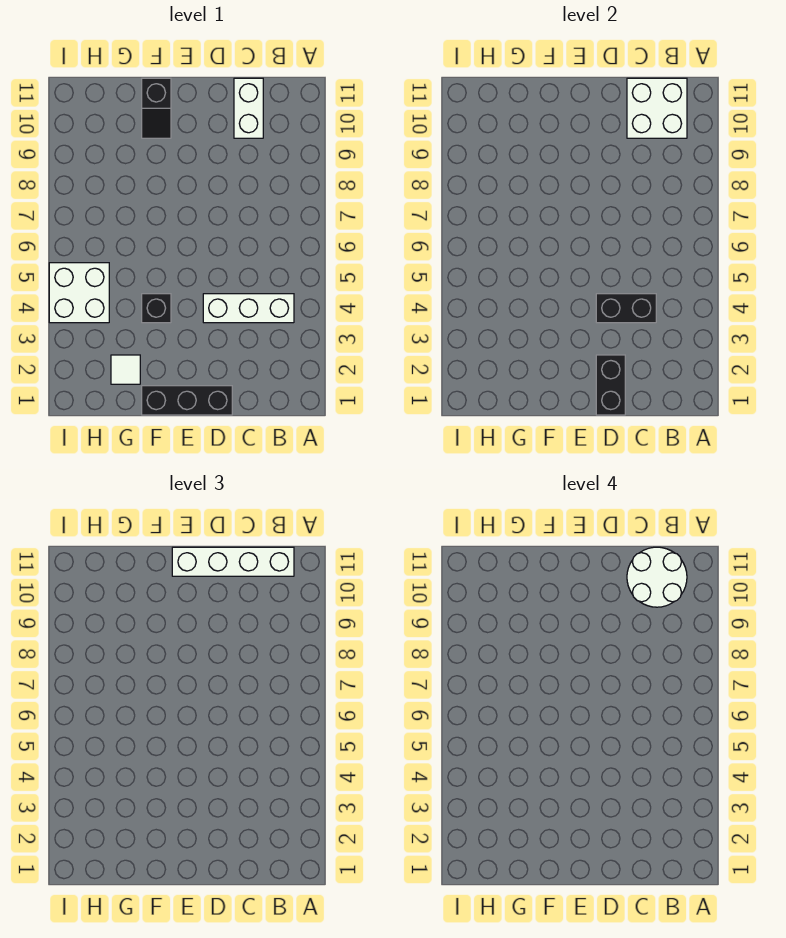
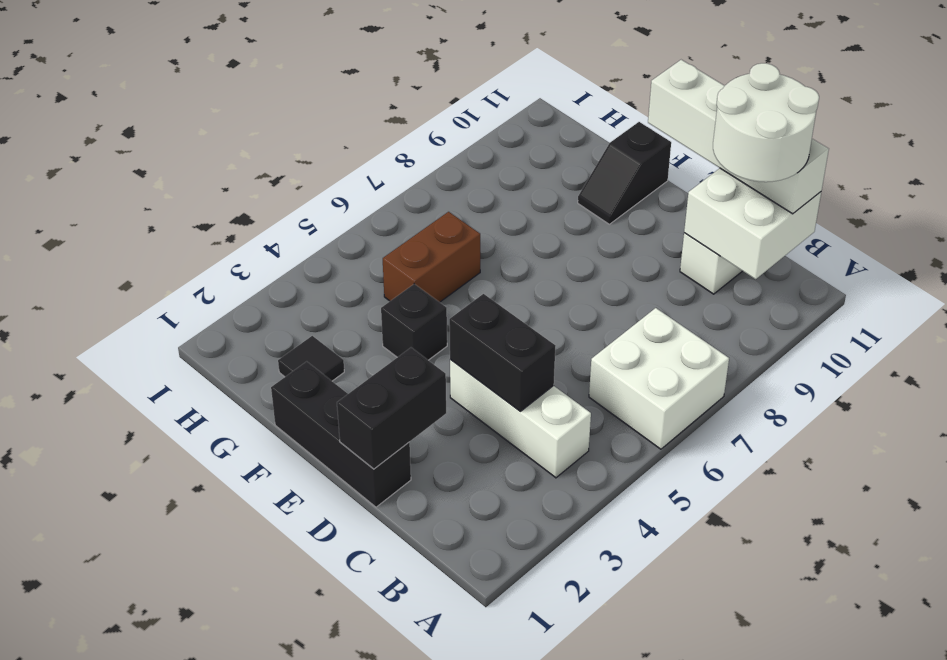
white 1x1 tile [111,355,140,384] -> black 1x1 tile [278,336,344,381]
none -> brown 1x2 brick [383,212,480,302]
white 2x2 brick [49,263,109,323] -> white 2x2 brick moved to [589,308,729,449]

